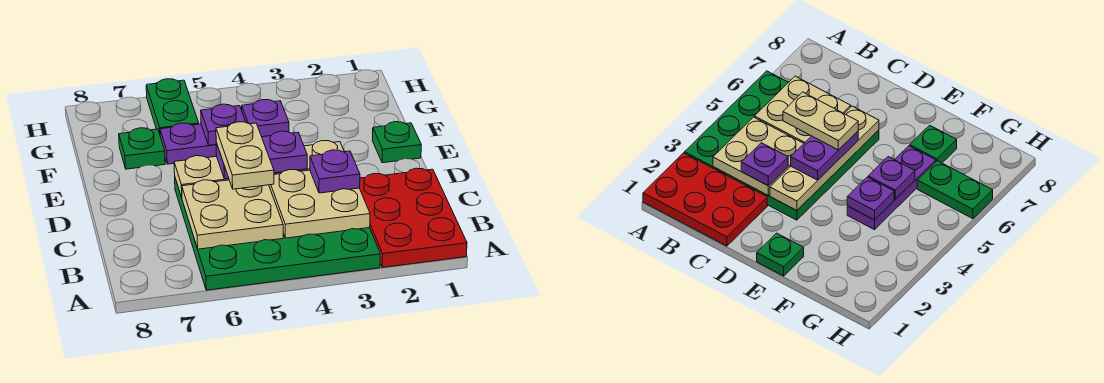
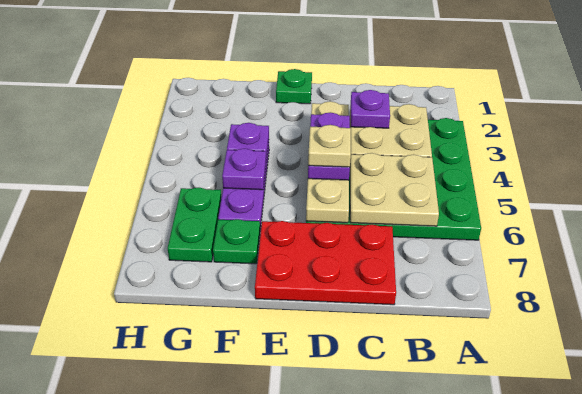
red 2x3 plate [360,168,467,268] -> red 2x3 plate moved to [255,221,396,305]
tan 1x2 plate [216,122,274,189] -> tan 1x1 plate [308,125,351,167]
green 1x2 plate [146,79,199,134] -> green 1x2 plate turned to [168,188,221,262]

